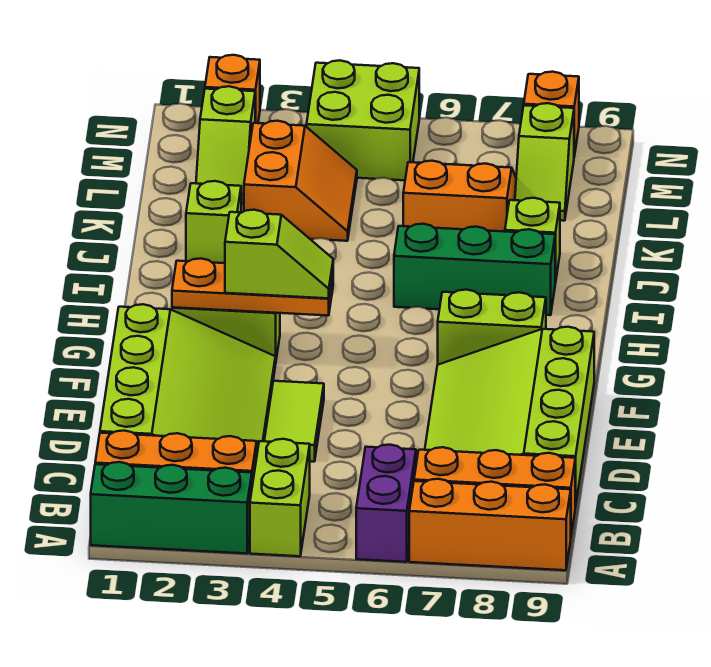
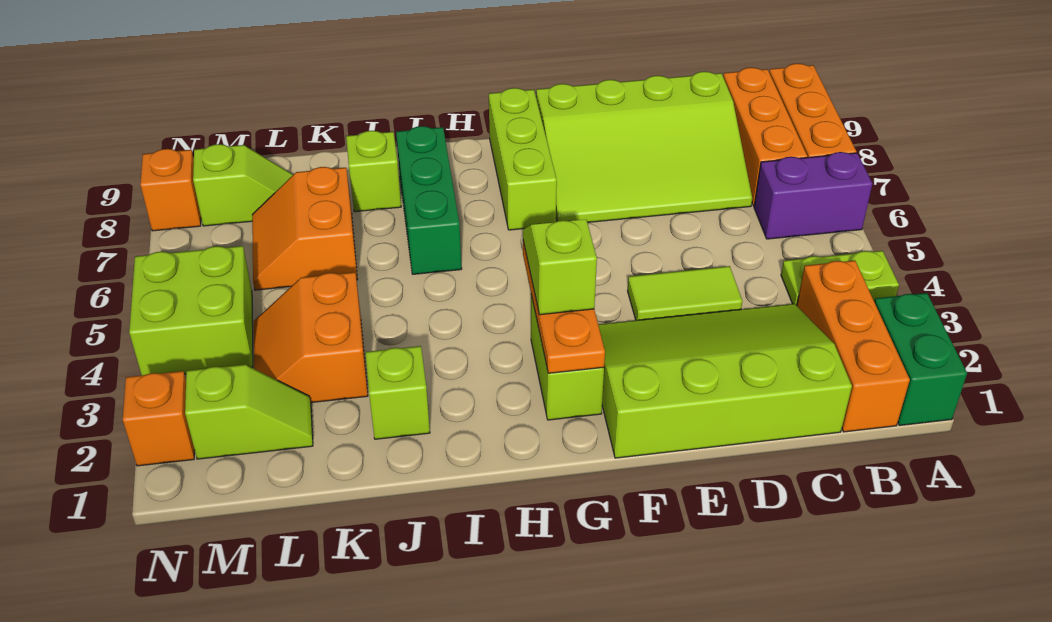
green 1x3 brick [91,462,252,554] -> green 1x2 brick [875,293,967,426]
lime 1x2 brick [250,439,310,556] -> lime 1x2 plate [781,251,899,306]
lime 1x2 brick [438,290,546,365] -> lime 1x3 brick [489,88,557,230]
orange 2x2 slope [244,121,357,241] -> orange 2x2 slope turned to [254,272,368,403]

